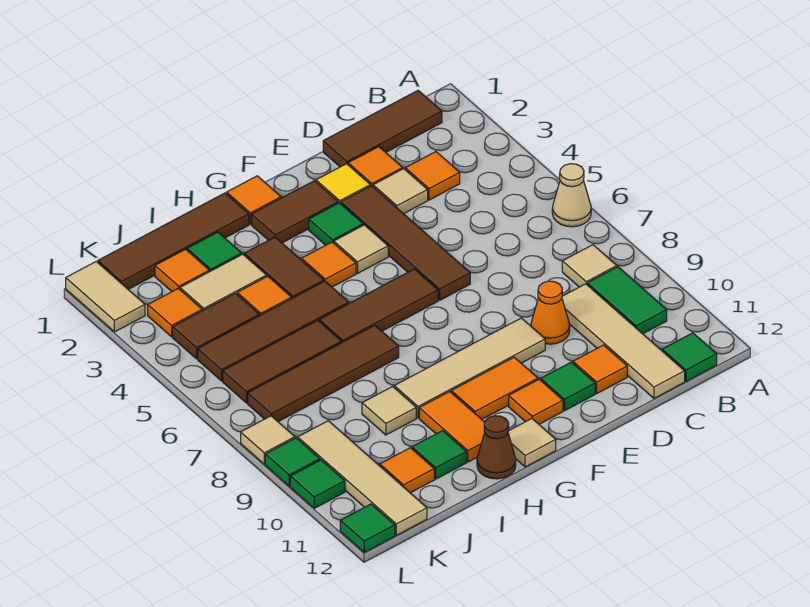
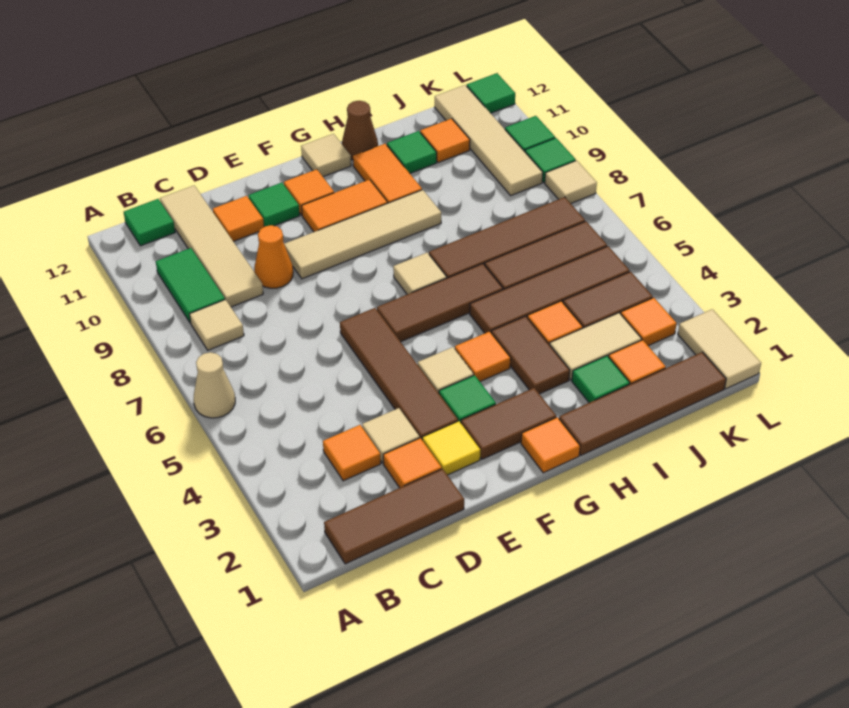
tan 1x1 tile [362,387,416,435] -> tan 1x1 tile moved to [393,253,447,294]

